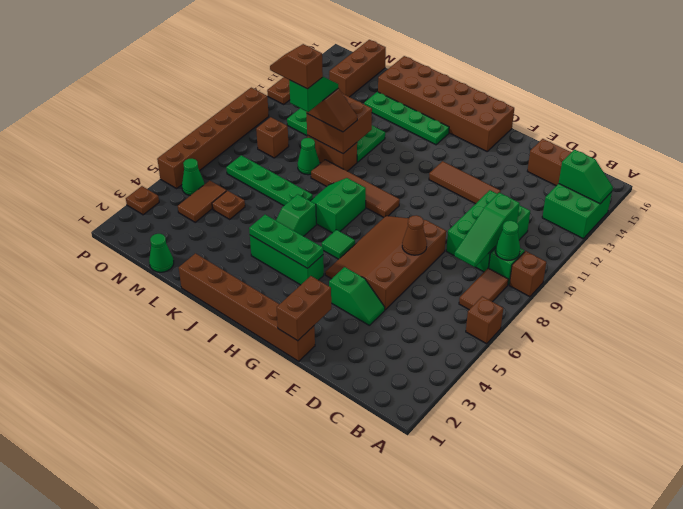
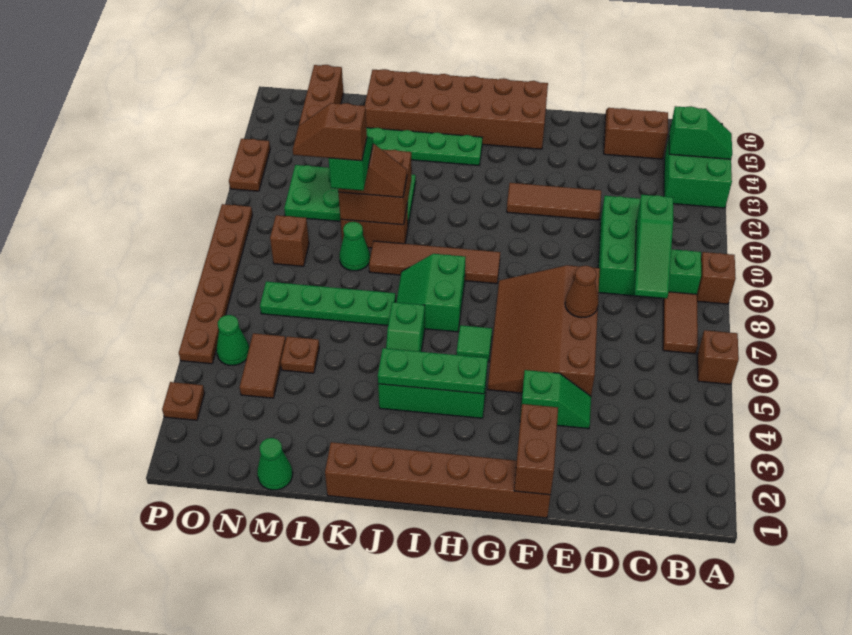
green 1x1 cone [495,221,520,260] -> none
brown 1x6 brick [157,88,269,188] -> brown 1x6 plate [179,204,253,364]

